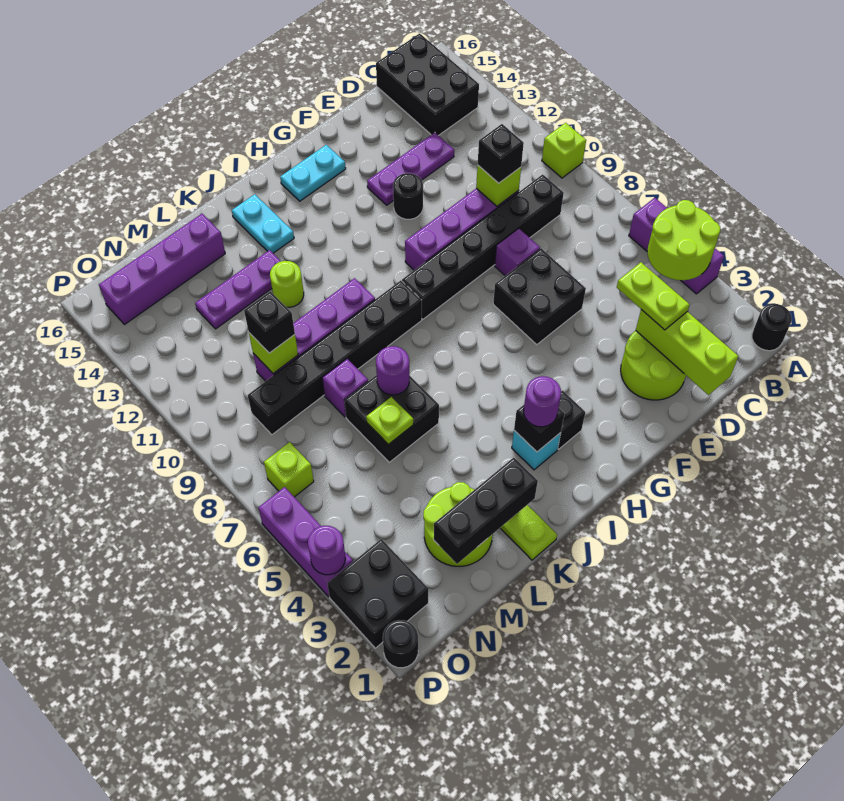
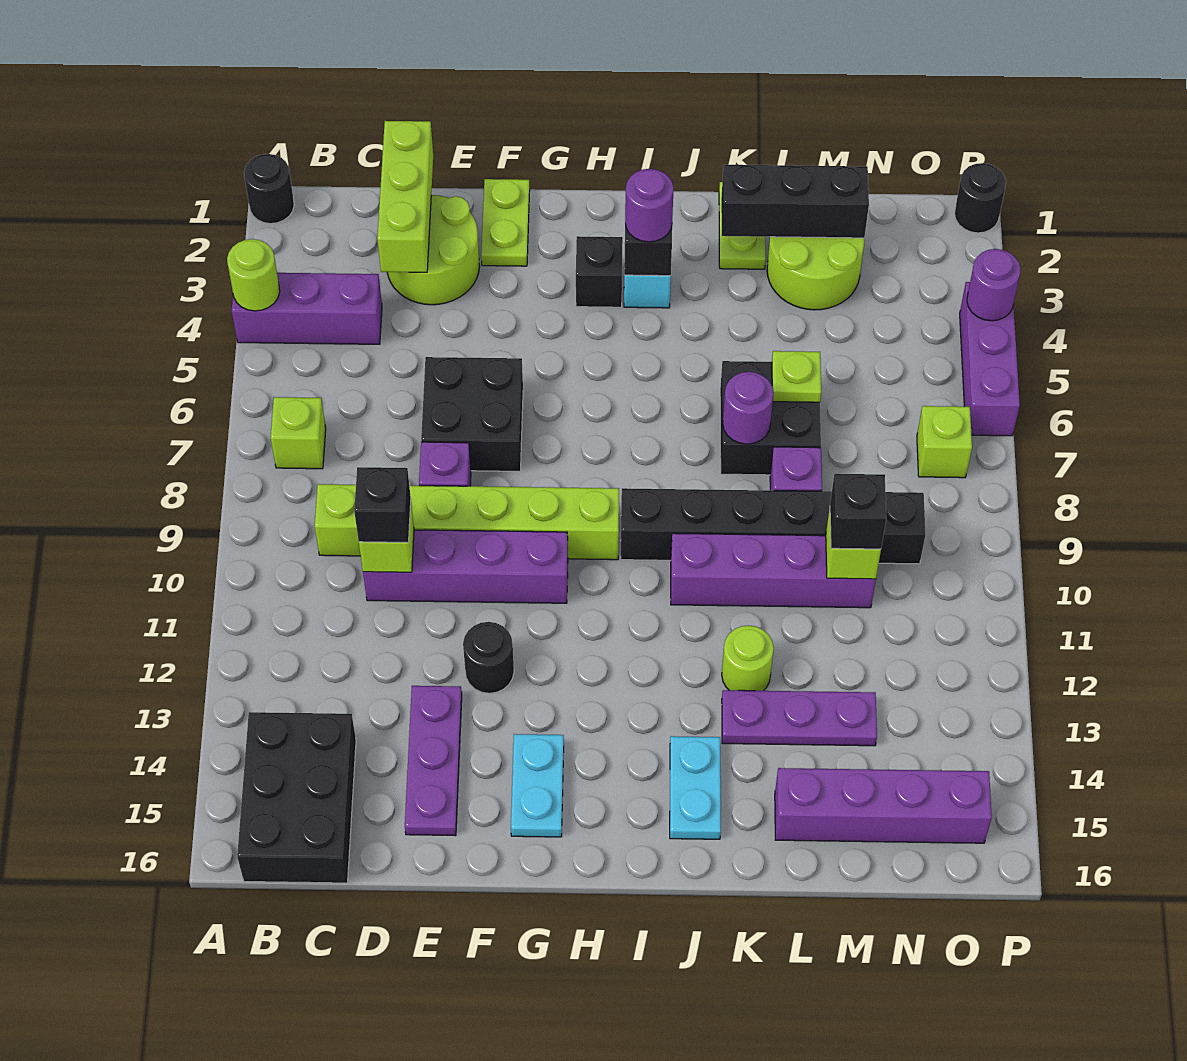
purple 1x3 brick [629,198,724,294] -> purple 1x3 brick turned to [232,273,382,344]
lime 2x2 round brick [648,200,720,280] -> lime 1x1 round brick [227,239,280,311]
lime 1x1 brick [542,123,586,178] -> lime 1x1 brick moved to [271,397,326,469]
black 1x6 brick [402,174,564,319] -> lime 1x6 brick [315,484,619,560]
lime 1x2 plate [617,262,690,330] -> lime 1x2 plate moved to [481,179,530,266]
purple 1x3 plate [367,133,454,205] -> purple 1x3 plate turned to [405,686,462,836]
cyan 1x2 plate [280,145,346,201] -> cyan 1x2 plate turned to [511,734,564,837]
black 2x2 brick [327,539,428,648] -> none

